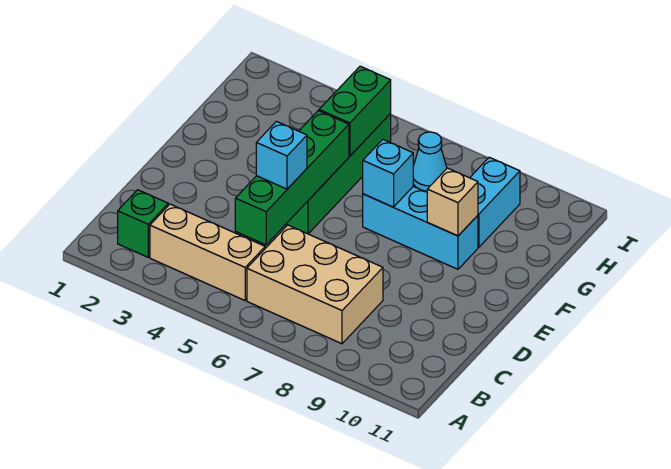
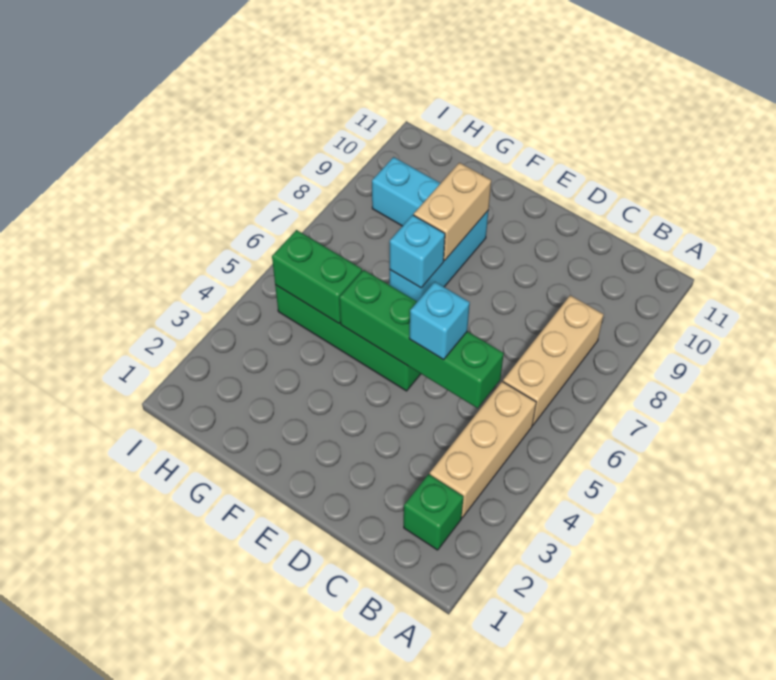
tan 2x3 brick [247,225,383,344] -> tan 1x3 brick [503,295,604,425]
tan 1x1 brick [427,168,478,236] -> tan 1x2 brick [414,163,491,261]
cyan 1x1 cone [413,132,447,191] -> none

